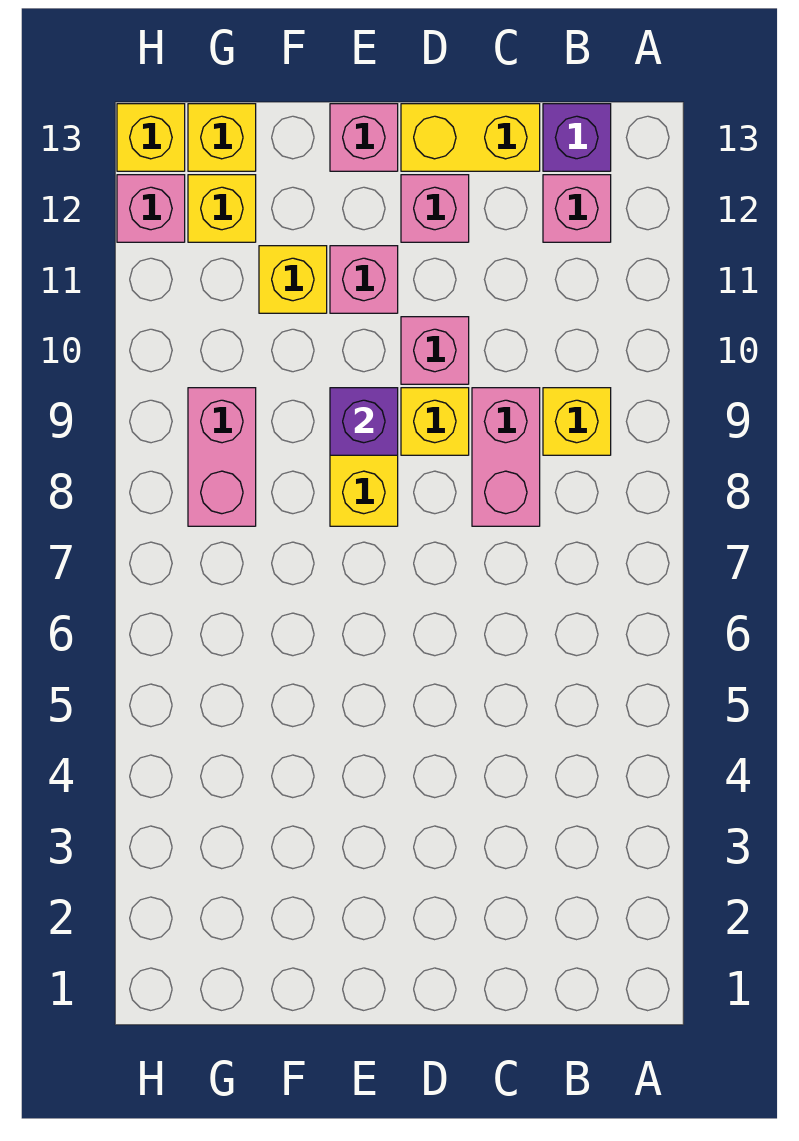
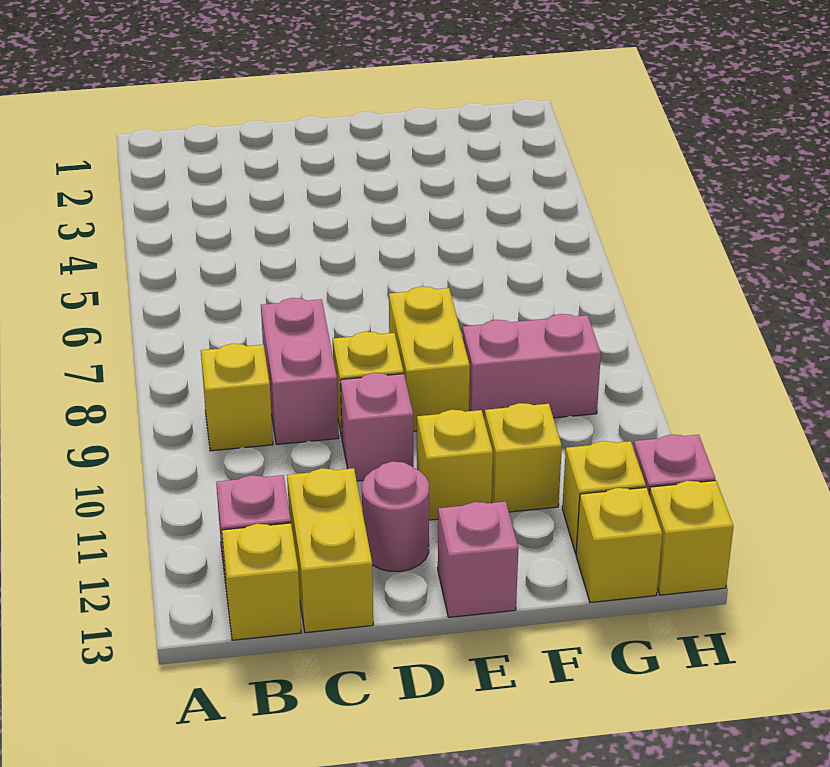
purple 1x1 brick [543,104,611,171] -> yellow 1x1 brick [222,523,301,640]
yellow 1x2 brick [401,104,540,171] -> yellow 1x2 brick turned to [287,468,373,633]
pink 1x1 brick [401,175,469,242] -> pink 1x1 round brick [362,462,429,572]
purple 1x1 brick [330,388,398,455] -> none
pink 1x1 brick [330,246,398,313] -> yellow 1x1 brick [417,410,493,520]
pink 1x2 brick [188,388,256,526] -> pink 1x2 brick turned to [462,314,601,420]

